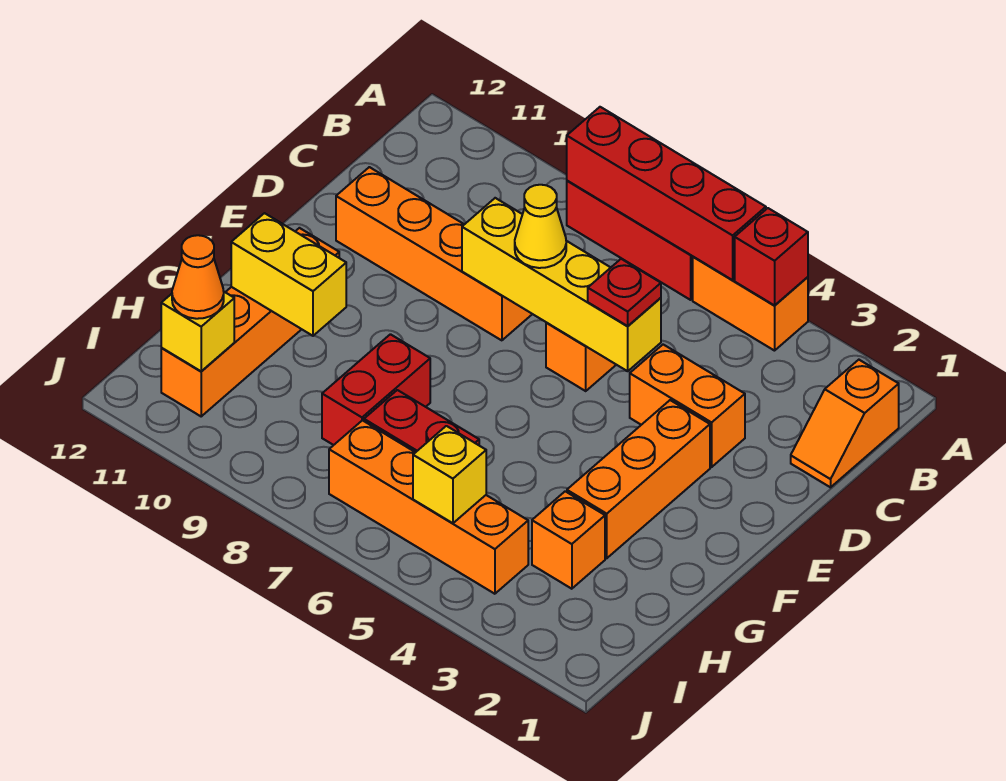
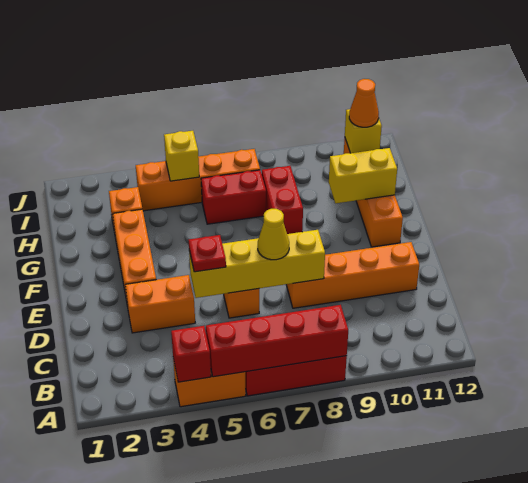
orange 1x2 slope [791,360,899,487] -> none

